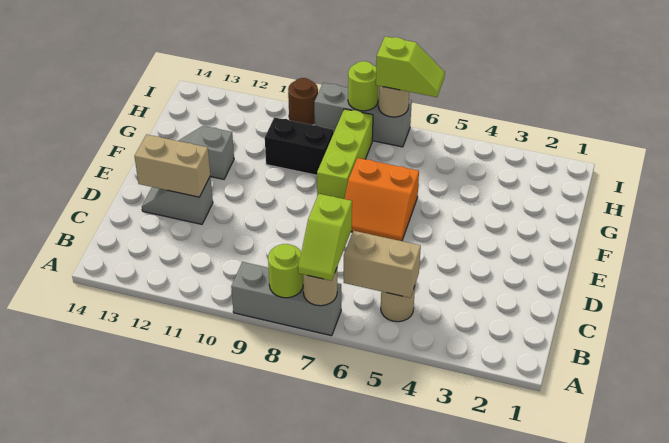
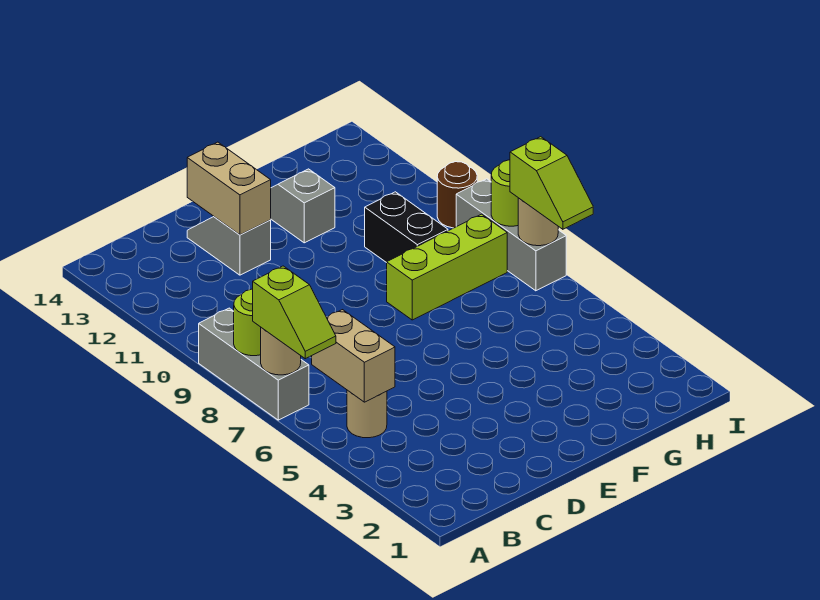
lime 1x2 slope [298,194,352,281] -> lime 1x2 slope turned to [253,266,336,359]
orange 2x2 slope [345,158,419,241] -> none

